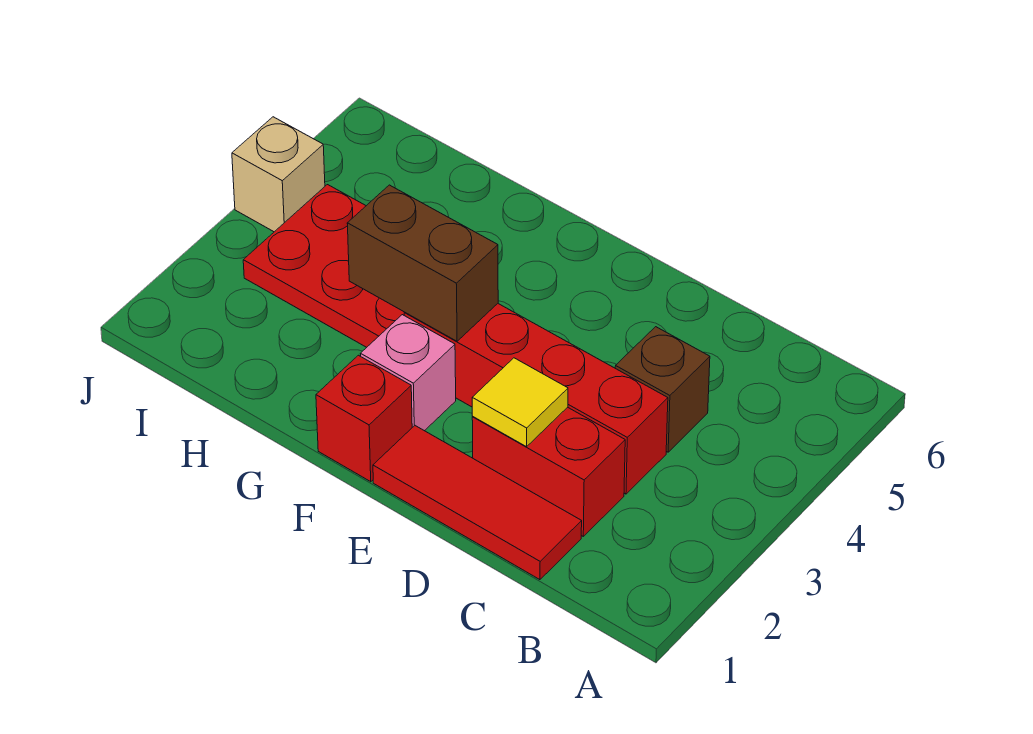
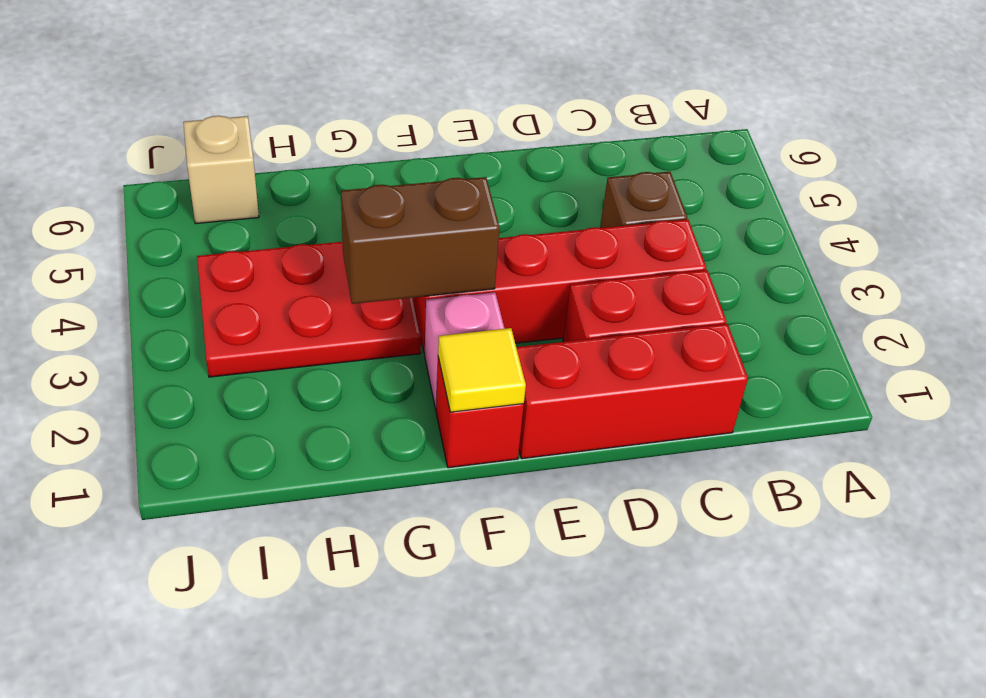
red 1x3 tile [373,426,582,580] -> red 1x3 brick [516,324,748,459]
yellow 1x1 tile [472,358,568,447] -> yellow 1x1 tile moved to [438,328,526,412]
tan 1x1 brick [232,117,325,232] -> tan 1x1 brick moved to [183,116,259,224]

